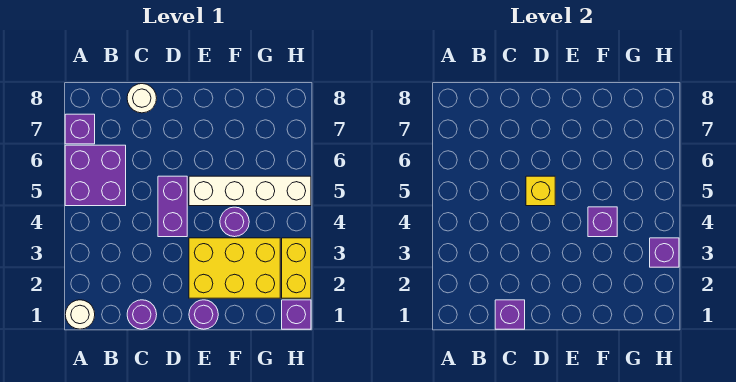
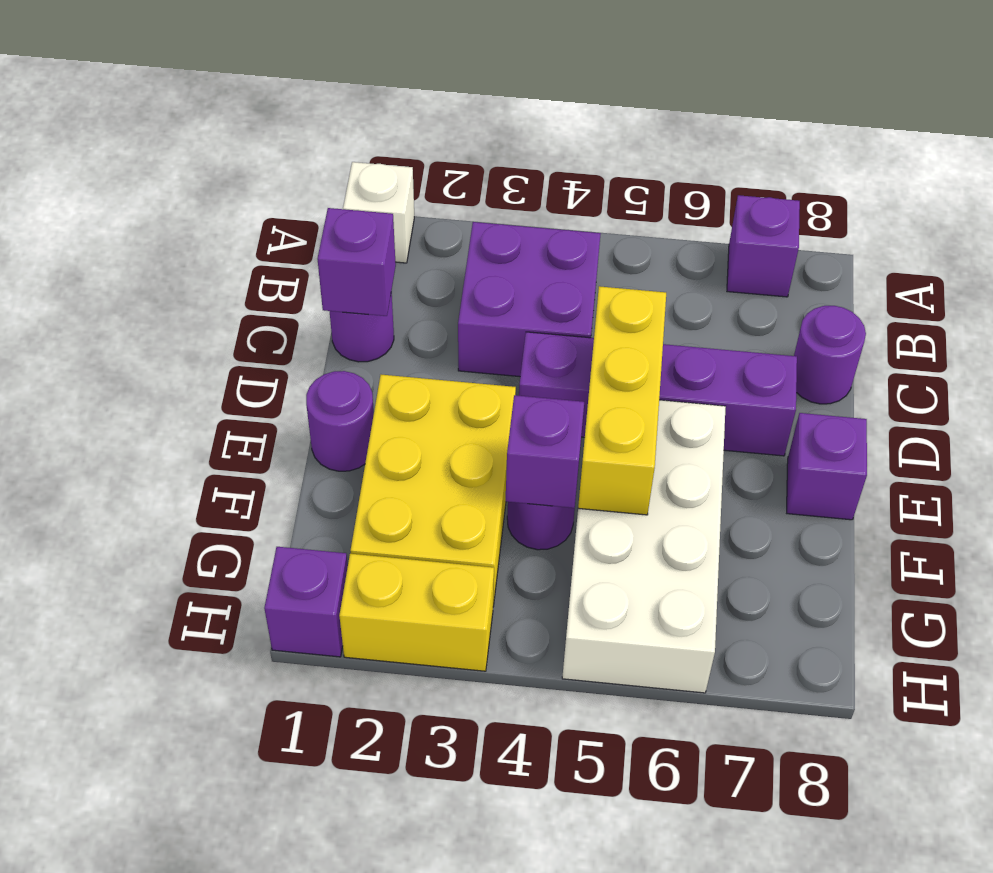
white 1x1 round brick [65,300,95,329] -> white 1x1 brick [343,162,414,263]
purple 2x2 brick [65,145,126,206] -> purple 2x2 brick moved to [458,222,601,377]
white 1x1 round brick [127,84,157,113] -> purple 1x1 round brick [794,306,866,404]
purple 1x2 brick [158,176,187,237] -> purple 1x4 brick [519,332,797,456]
yellow 1x1 brick [526,176,555,206] -> yellow 1x3 brick [578,286,666,515]
white 1x4 brick [189,176,311,206] -> white 2x4 brick [562,400,726,693]
purple 1x1 brick [650,238,679,267] -> purple 1x1 brick moved to [787,413,867,520]

